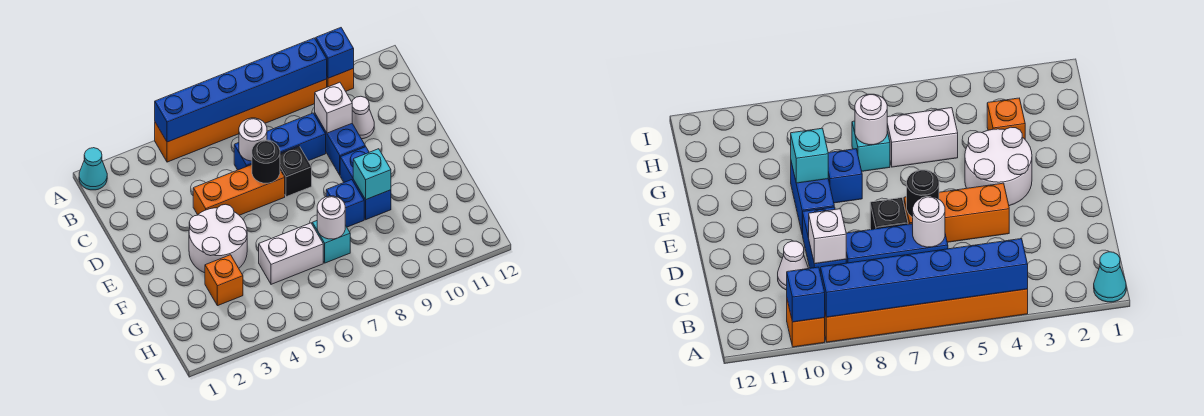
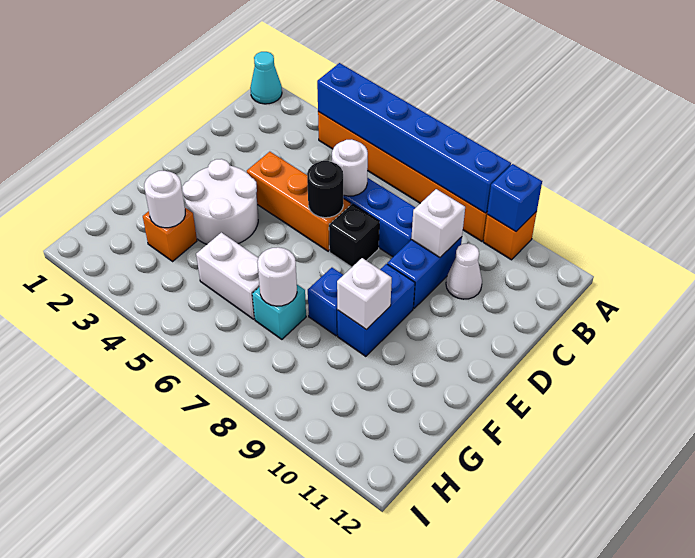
cyan 1x1 brick [353,149,391,200] -> white 1x1 brick [337,258,392,330]
none -> white 1x1 round brick [144,171,185,228]

